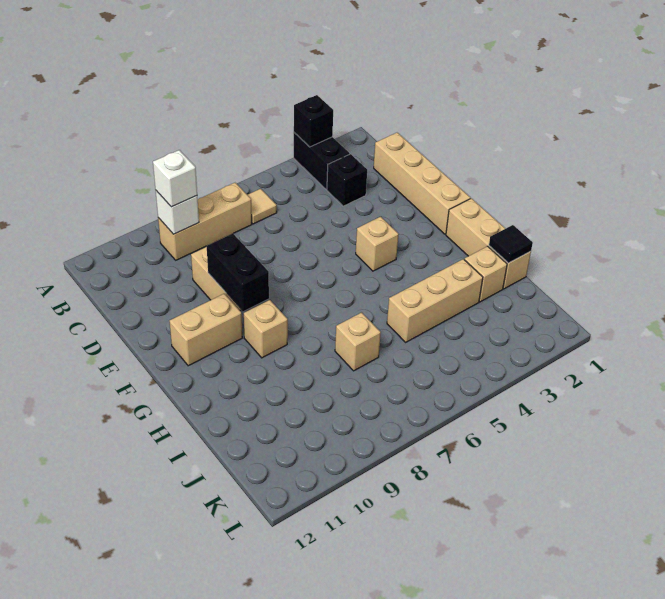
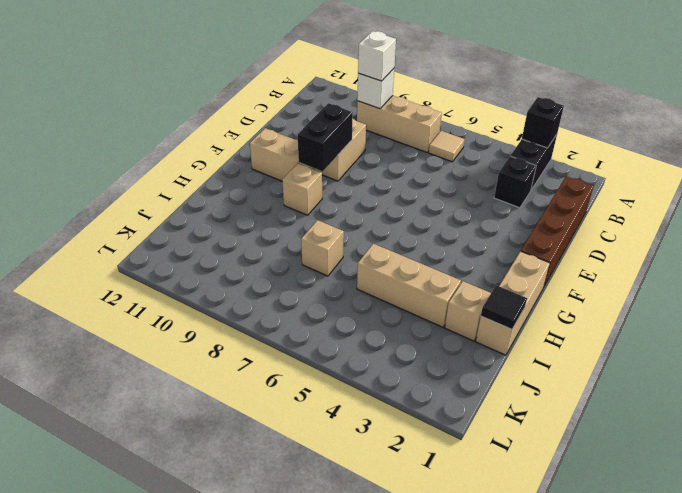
tan 1x4 brick [374,133,471,234] -> brown 1x4 brick [521,176,594,286]
tan 1x1 brick [356,217,399,271] -> none

